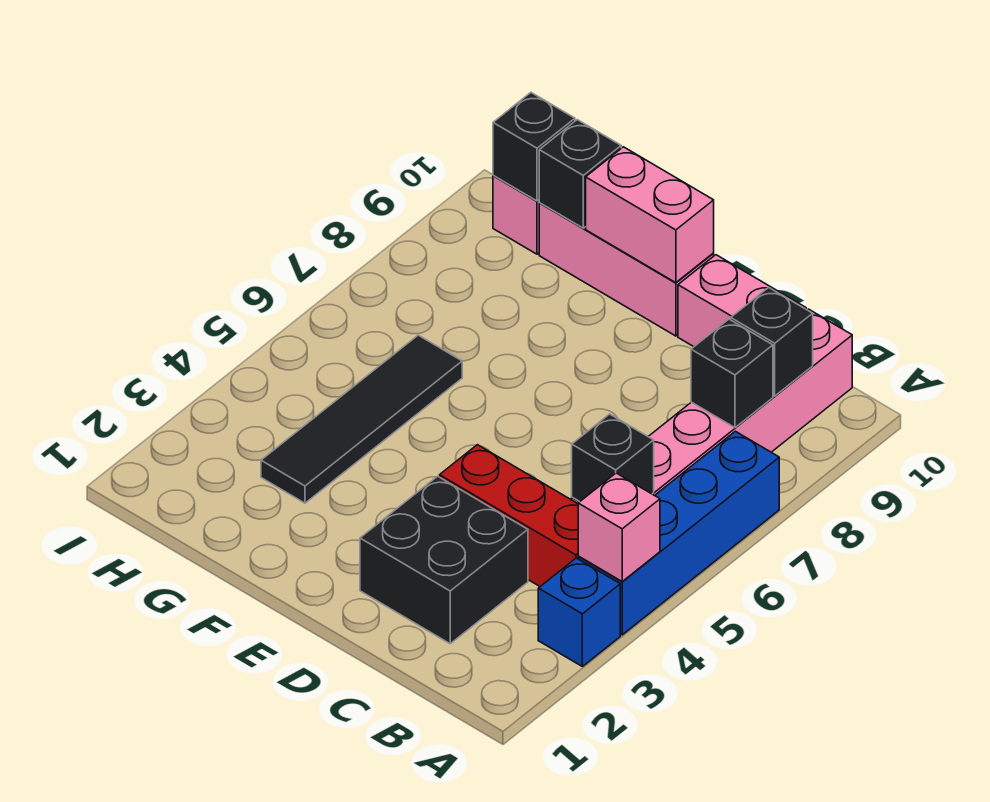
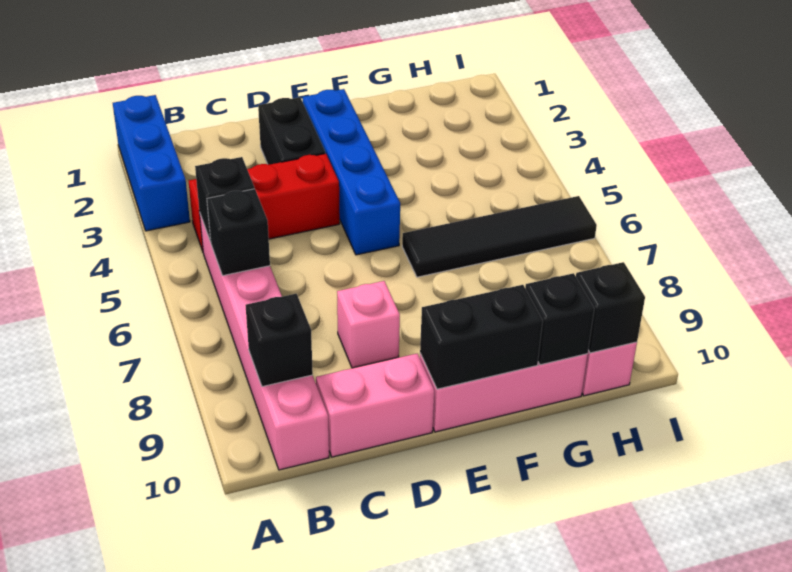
blue 1x1 brick [538,558,620,666] -> blue 1x3 brick [113,95,190,231]
blue 1x4 brick [578,431,779,635] -> blue 1x4 brick moved to [303,89,400,255]
pink 1x1 brick [578,473,660,581] -> pink 1x1 brick moved to [337,281,400,368]
black 1x1 brick [691,319,773,428] -> black 1x1 brick moved to [207,189,270,276]
black 2x2 brick [360,476,528,644] -> black 1x2 brick [258,97,325,165]
pink 1x2 brick [586,147,714,283] -> black 1x2 brick [420,285,543,389]
black 1x4 tile [261,335,462,503] -> black 1x4 tile turned to [402,196,597,277]

